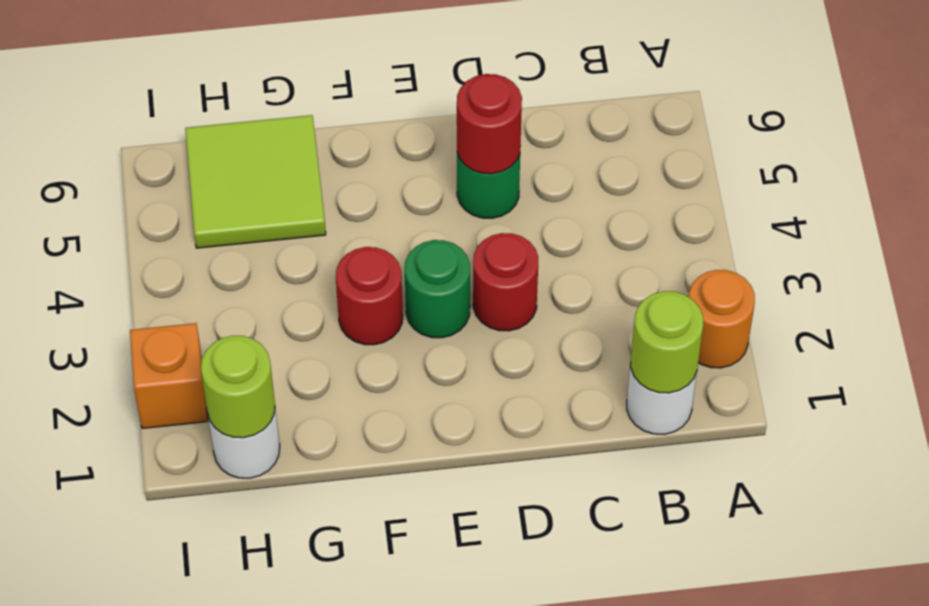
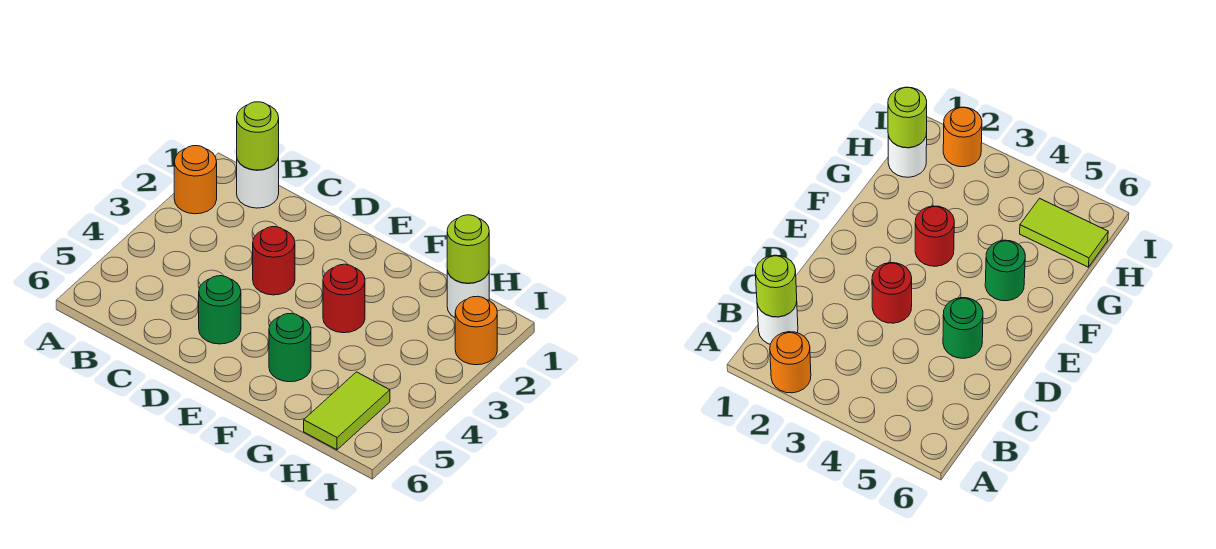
red 1x1 round brick [457,74,522,174] -> none
green 1x1 round brick [405,240,470,338] -> green 1x1 round brick moved to [269,313,311,382]
lime 2x2 tile [185,115,326,248] -> lime 1x2 tile [304,372,390,450]
orange 1x1 brick [130,323,208,428] -> orange 1x1 round brick [455,296,497,365]

